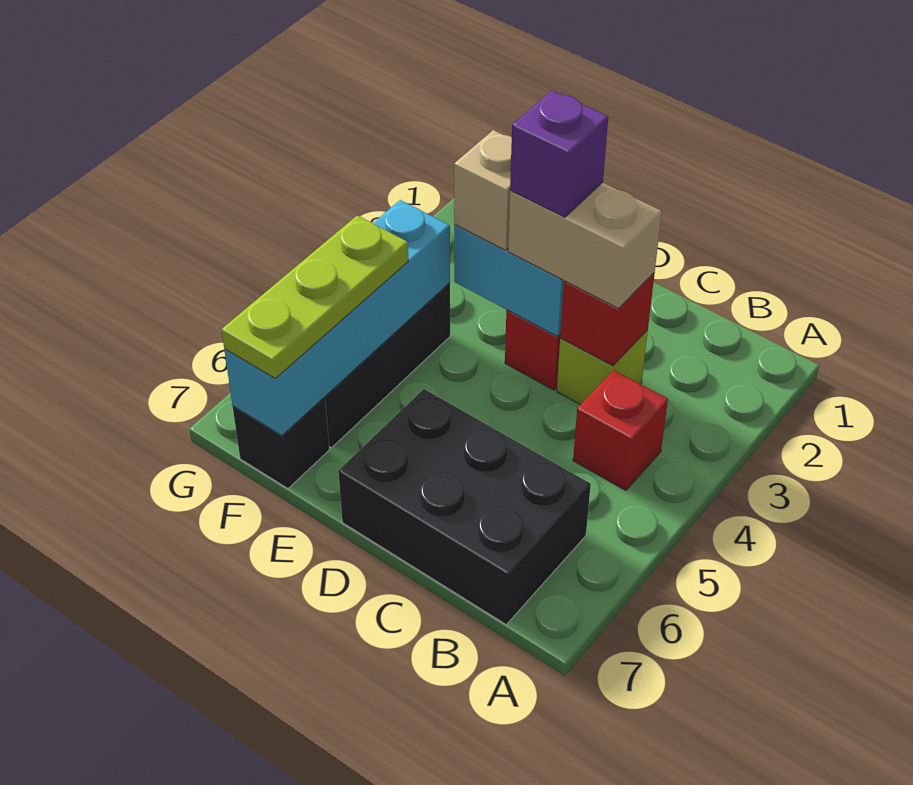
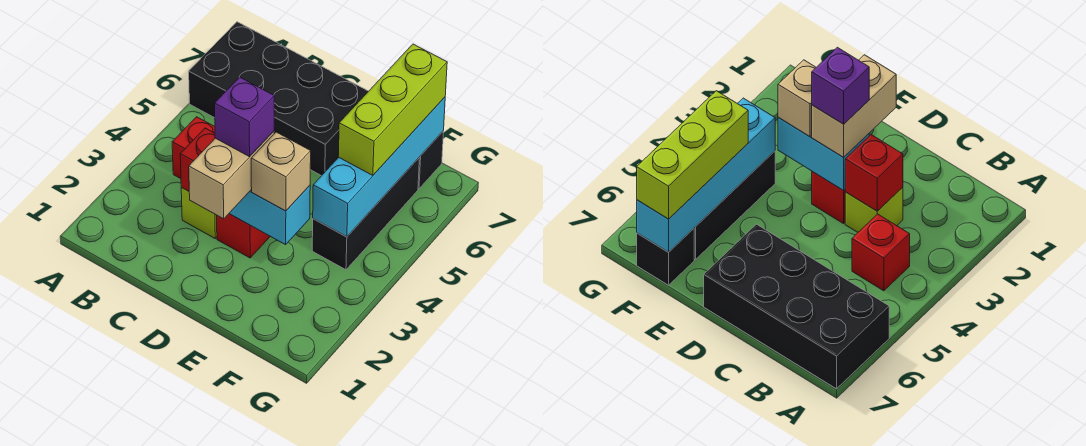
black 2x3 brick [338,389,591,624] -> black 2x4 brick [189,22,368,176]
tan 1x2 brick [508,182,662,309] -> tan 1x2 brick turned to [189,132,274,219]
lime 1x3 plate [221,215,408,378] -> lime 1x3 brick [338,44,447,175]

